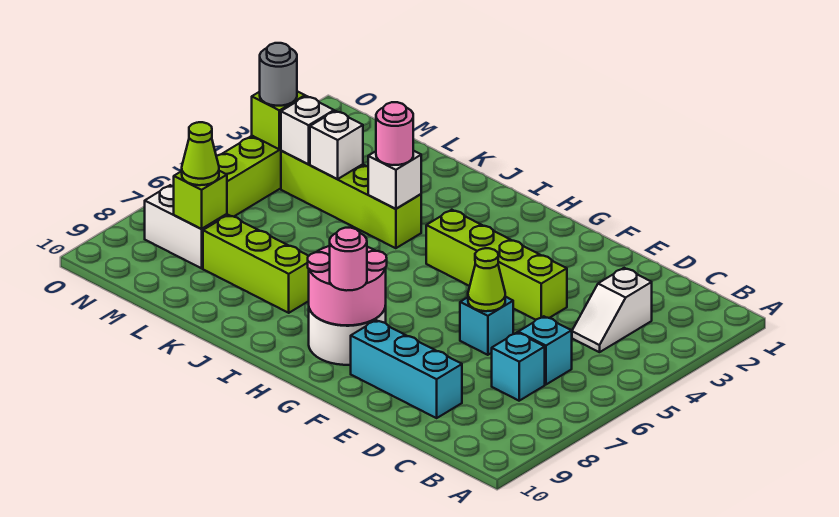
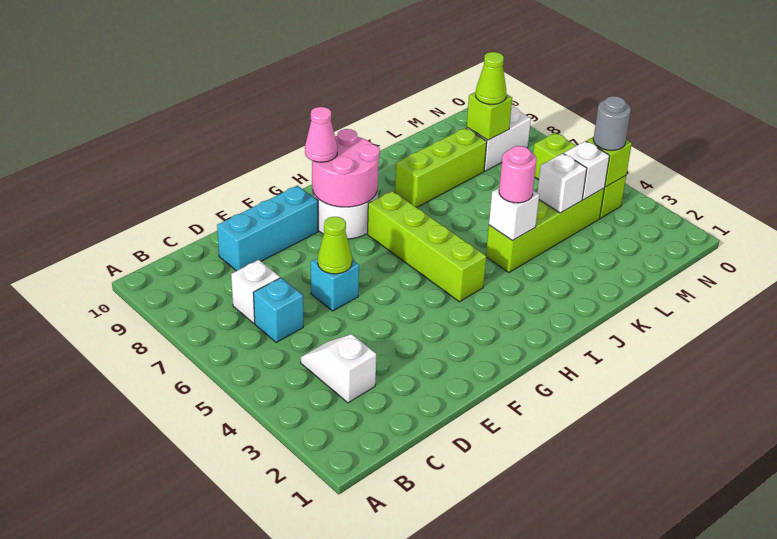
cyan 1x1 brick [492,333,545,401] -> white 1x1 brick [231,260,280,323]
lime 1x4 brick [426,210,567,320] -> lime 1x4 brick turned to [368,191,486,302]
pink 1x1 round brick [330,228,367,291] -> pink 1x1 cone [305,107,338,162]

